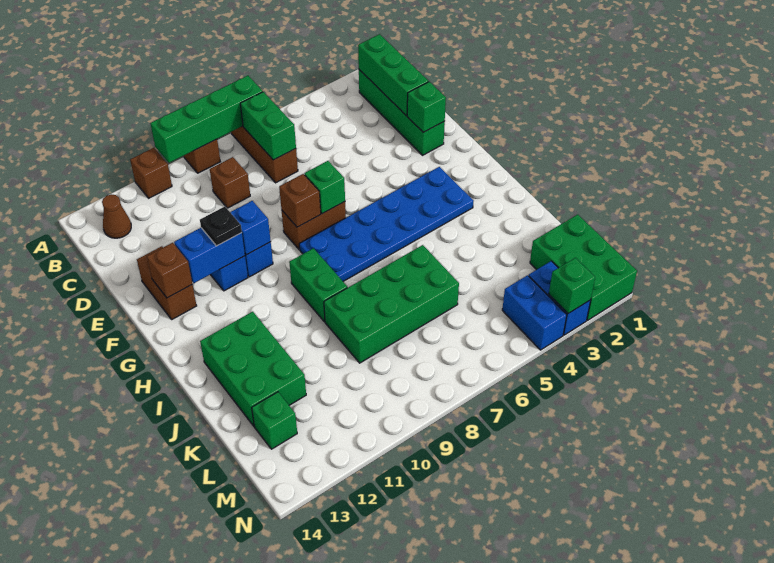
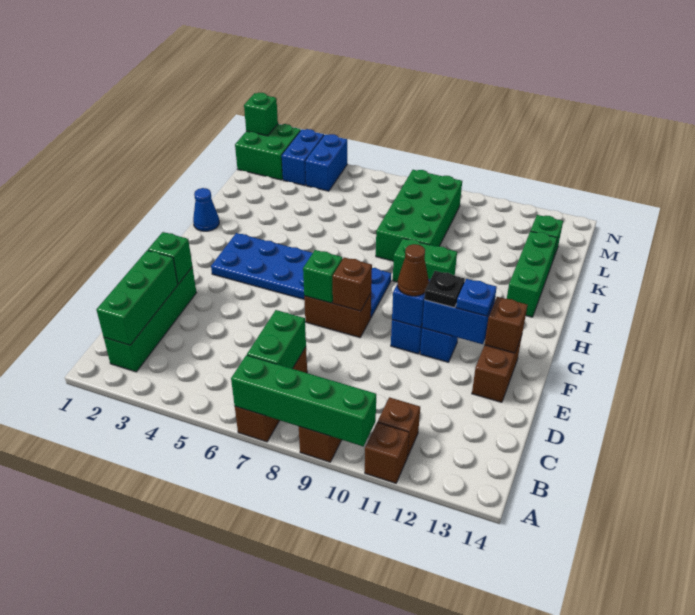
brown 1x1 cone [102,195,131,238] -> brown 1x1 cone moved to [398,244,429,296]
brown 1x1 brick [210,157,250,208] -> brown 1x1 brick moved to [378,397,420,457]
none -> blue 1x1 plate [456,279,497,316]
green 1x2 brick [289,248,347,322] -> green 1x2 brick turned to [393,238,457,282]
none -> blue 1x1 cone [193,188,219,231]
green 2x3 brick [200,312,306,426] -> green 1x3 brick [507,231,557,317]
green 2x4 brick [324,245,459,363] -> green 2x4 brick turned to [376,170,462,261]
green 2x3 brick [530,214,637,320] -> green 2x2 brick [235,124,301,180]
green 1x1 brick [549,258,595,313] -> green 1x1 brick moved to [244,93,278,136]

